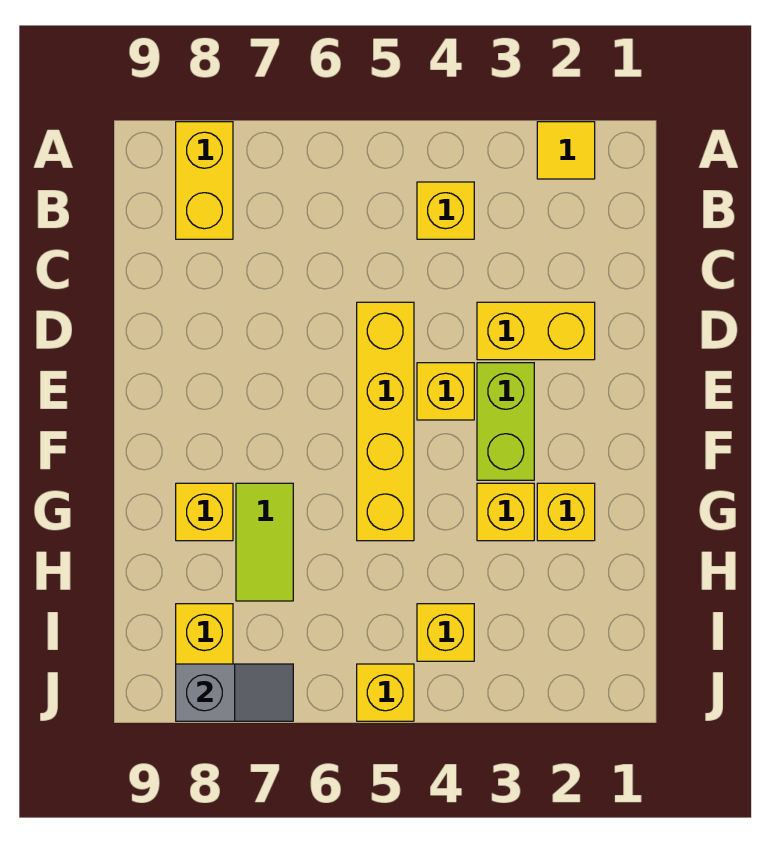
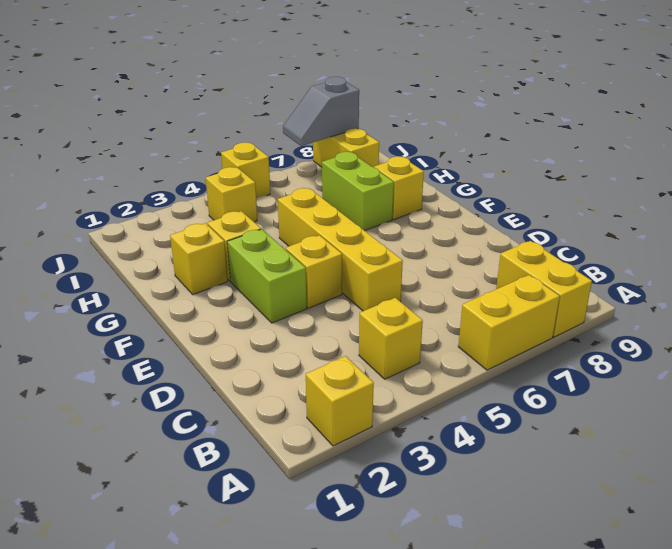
yellow 1x1 tile [537,122,595,179] -> yellow 1x1 brick [306,356,374,446]
yellow 1x2 brick [477,302,595,360] -> yellow 1x2 brick moved to [458,275,560,370]
lime 1x2 tile [236,483,293,601] -> lime 1x2 brick [322,152,394,231]

